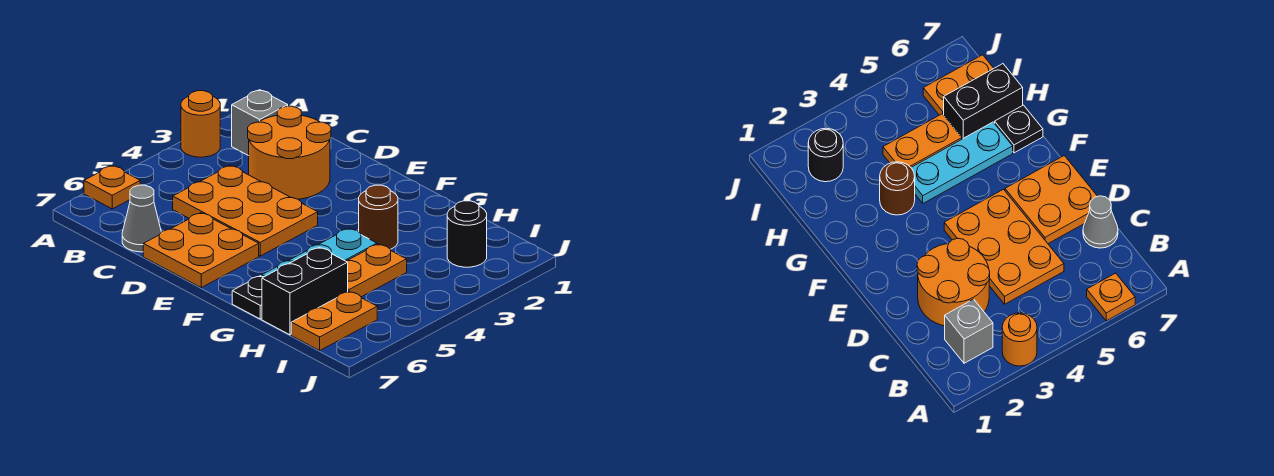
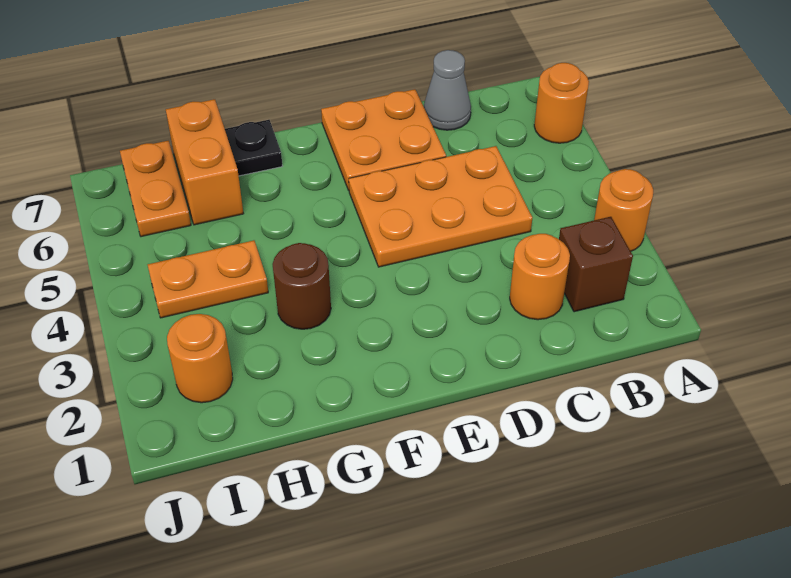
orange 1x1 plate [84,166,140,209] -> orange 1x1 round brick [534,63,589,143]
grey 1x1 brick [232,90,288,156] -> brown 1x1 brick [559,217,633,312]
orange 2x2 round brick [248,106,331,199] -> orange 1x1 round brick [510,234,570,320]
cyan 1x3 plate [262,228,377,277] -> none
orange 1x2 plate [346,244,407,297] -> orange 1x2 plate turned to [148,240,268,318]
black 1x2 brick [262,247,348,335] -> orange 1x2 brick [166,99,244,225]
black 1x1 round brick [447,201,487,267] -> orange 1x1 round brick [167,314,233,403]

